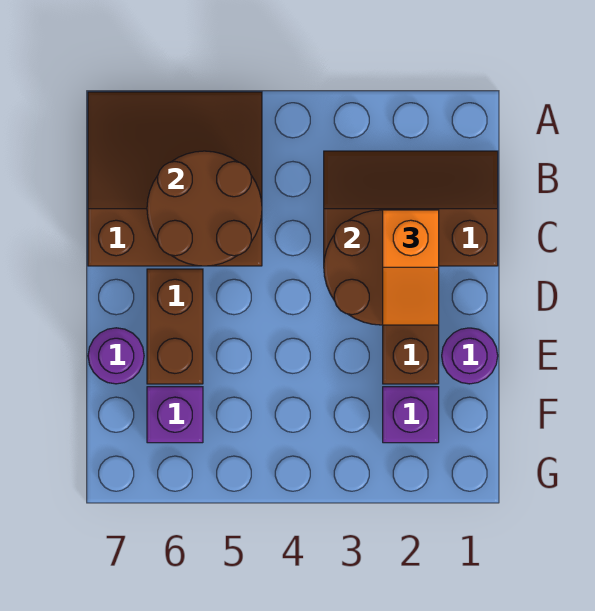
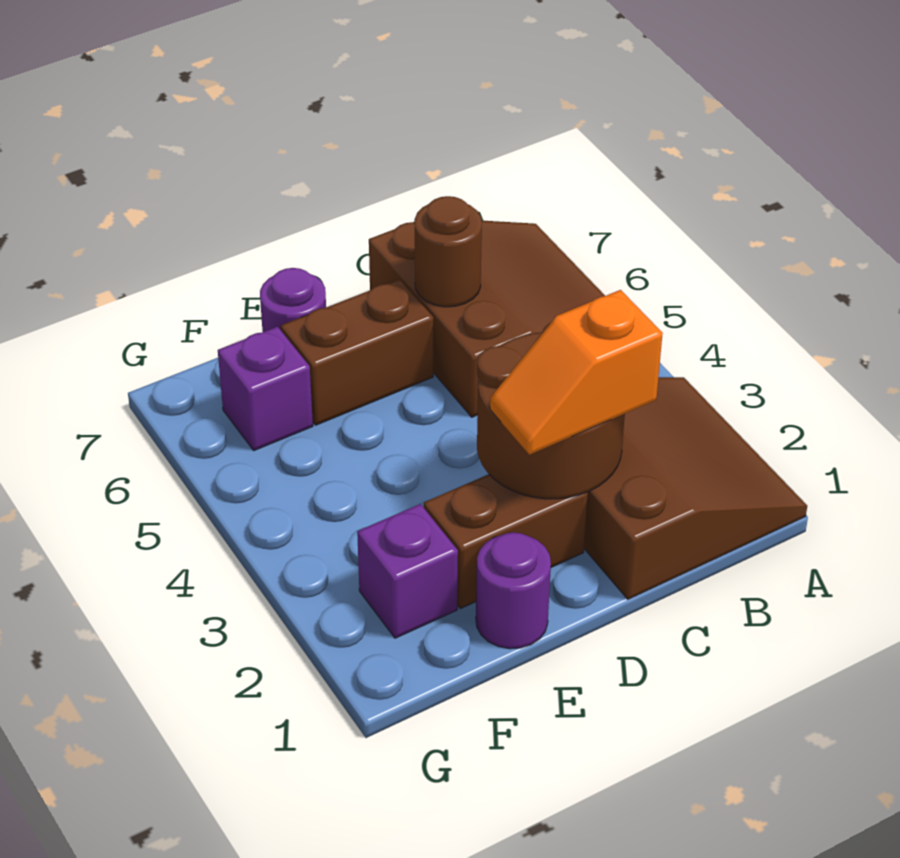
brown 2x3 slope [324,151,498,266] -> brown 3x3 slope [584,377,807,599]
brown 2x2 round brick [147,151,262,266] -> brown 1x1 round brick [414,196,482,307]

